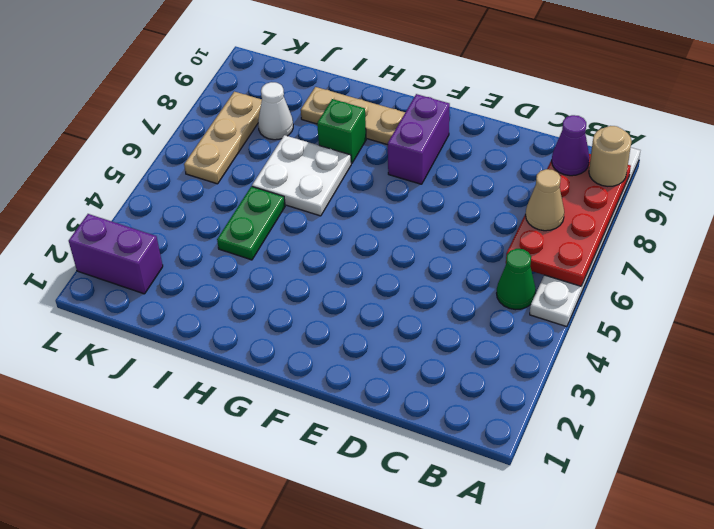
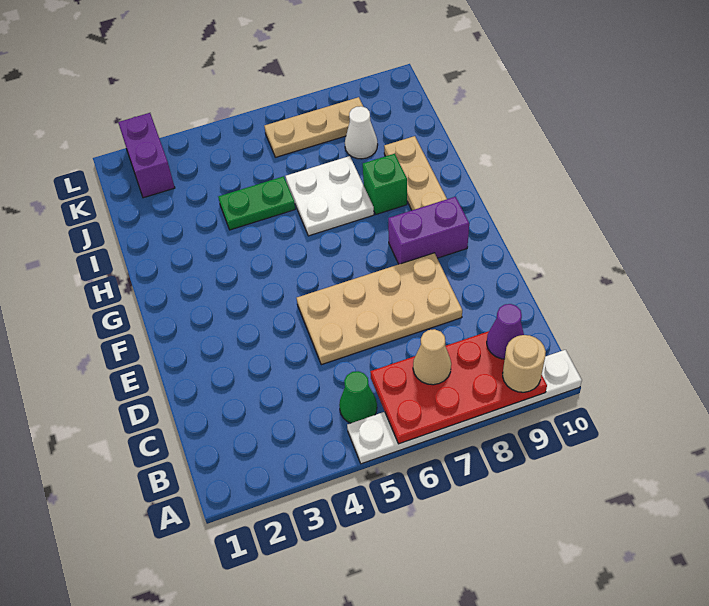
none -> tan 2x4 plate [297,253,462,365]

